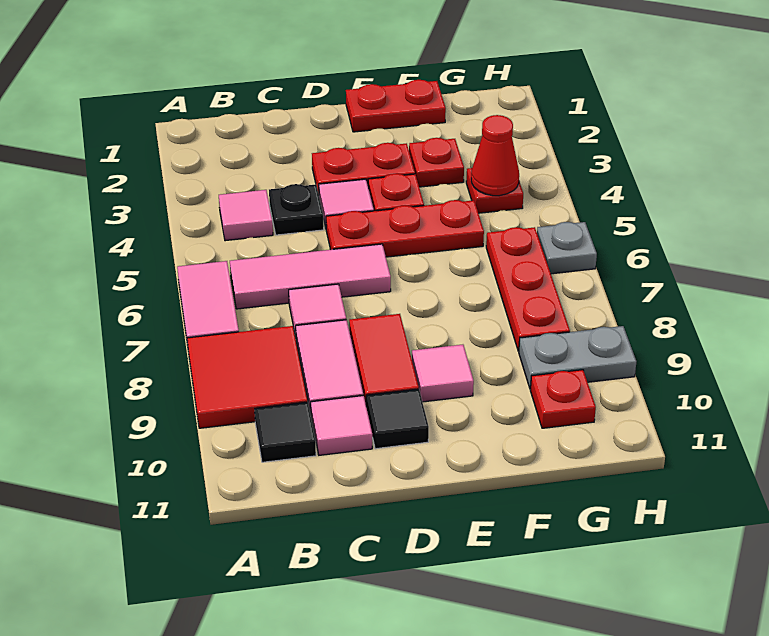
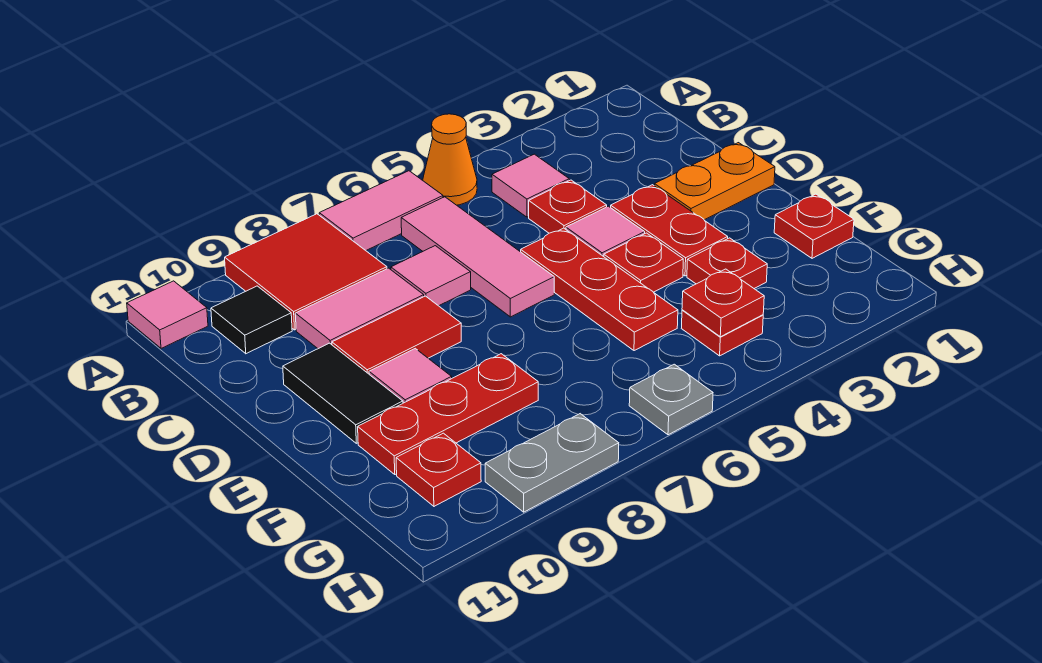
none -> orange 1x1 cone [423,114,477,205]
black 1x1 plate [269,184,324,235] -> red 1x1 plate [529,180,607,233]
pink 1x1 tile [311,396,372,455] -> pink 1x1 tile moved to [127,281,208,348]
none -> orange 1x2 plate [654,143,775,220]
black 1x1 tile [366,389,429,449] -> black 1x2 tile [283,343,403,443]
red 1x2 plate [346,80,446,132] -> red 1x1 plate [774,194,854,258]
red 1x1 cone [471,115,519,196] -> red 1x1 plate [682,269,764,337]
red 1x3 plate [486,227,570,351] -> red 1x3 plate moved to [358,354,538,474]
grey 1x2 plate [519,326,636,389] -> grey 1x2 plate turned to [485,414,619,512]

